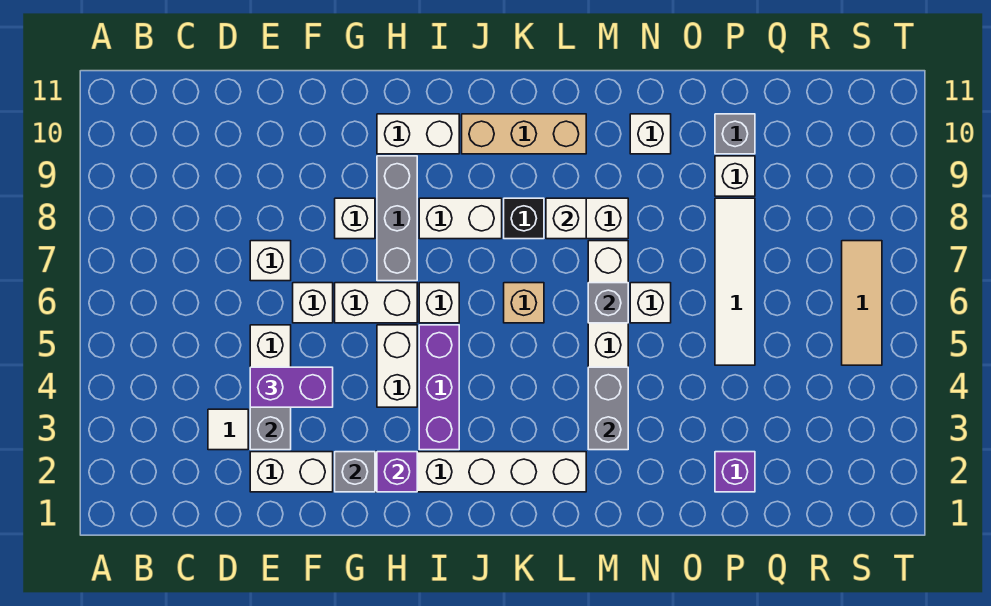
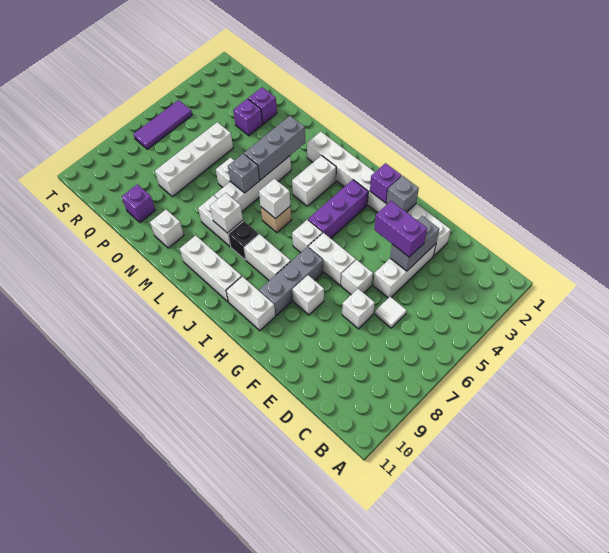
white 1x1 tile [208,409,248,450] -> white 1x1 tile moved to [375,297,407,328]
white 1x2 brick [377,325,417,407] -> white 1x2 brick moved to [292,156,336,206]
tan 1x3 brick [462,114,586,154] -> white 1x3 brick [180,235,242,302]
grey 1x2 brick [588,367,628,450] -> grey 1x3 brick [244,116,305,180]
none -> purple 1x1 brick [233,99,263,136]
white 1x4 tile [715,198,755,365] -> white 1x4 brick [155,122,233,197]
white 1x1 brick [715,156,755,196] -> white 1x1 brick moved to [259,179,291,219]
grey 1x1 brick [715,114,755,154] -> purple 1x1 brick [122,184,155,222]
tan 1x3 tile [842,241,882,365] -> purple 1x3 tile [133,100,192,149]

